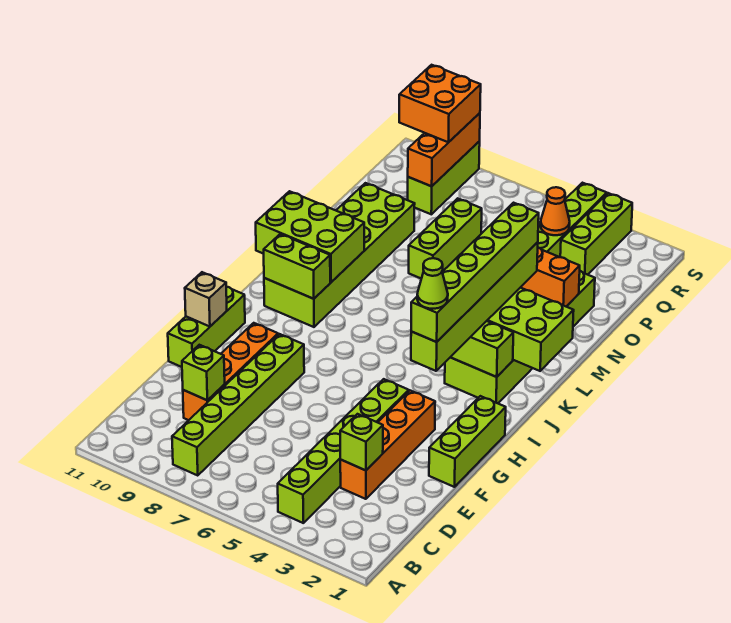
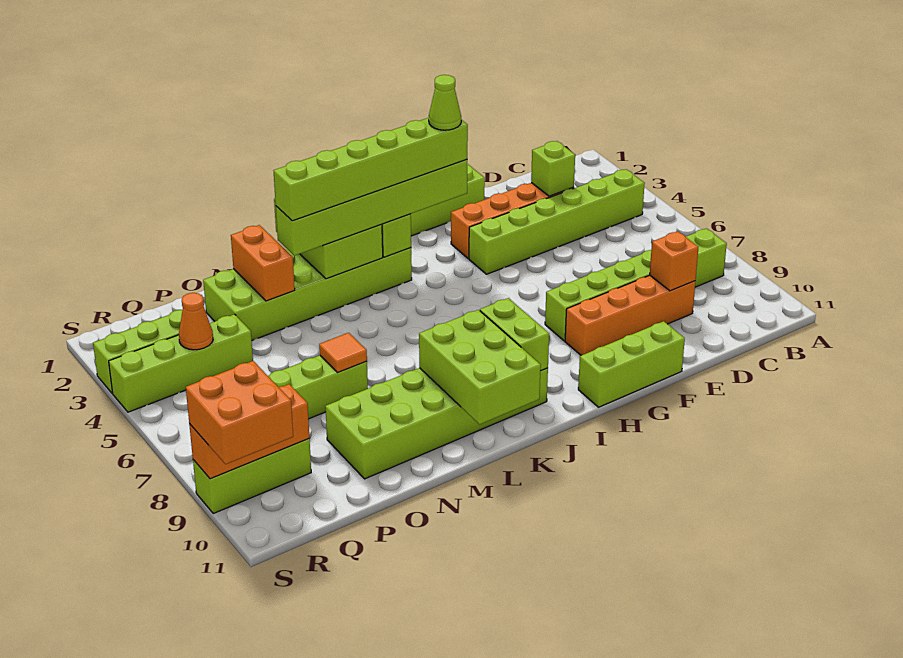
lime 1x1 brick [182,345,225,400] -> orange 1x1 brick [650,231,698,291]
tan 1x1 brick [185,272,227,327] -> none
none -> orange 1x1 tile [319,333,367,373]

